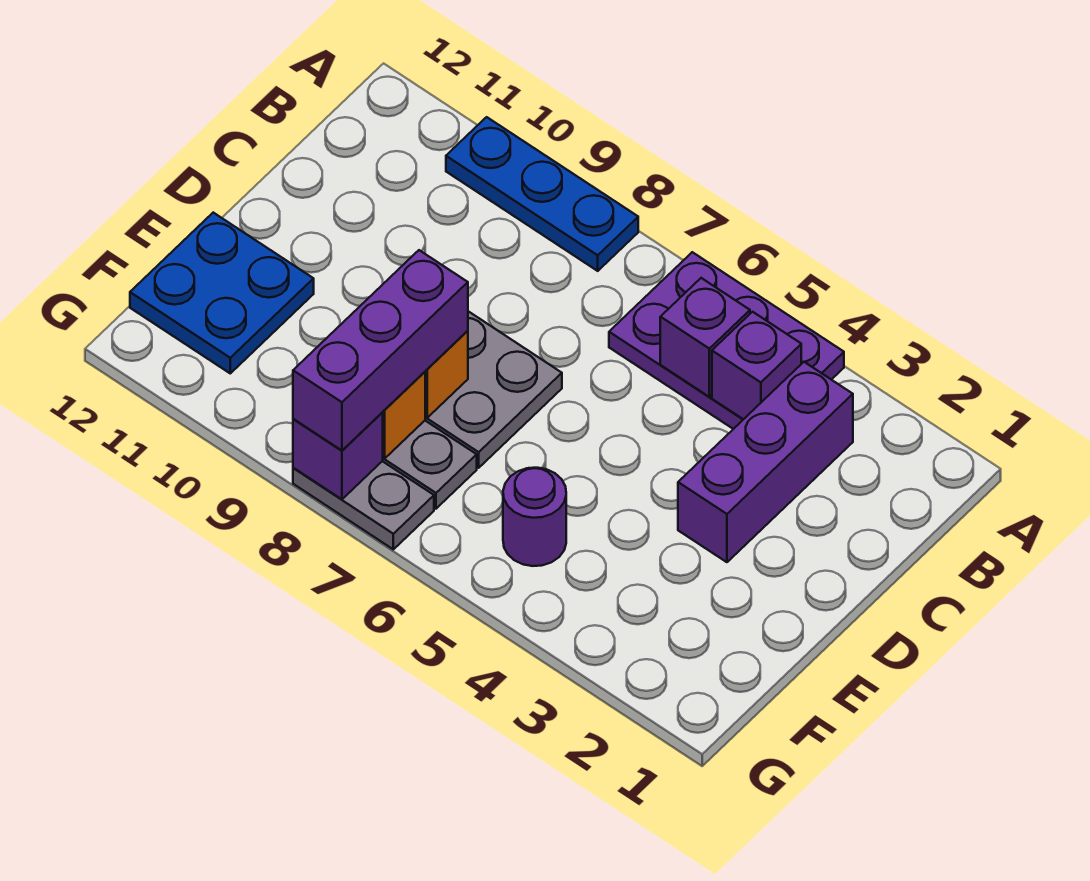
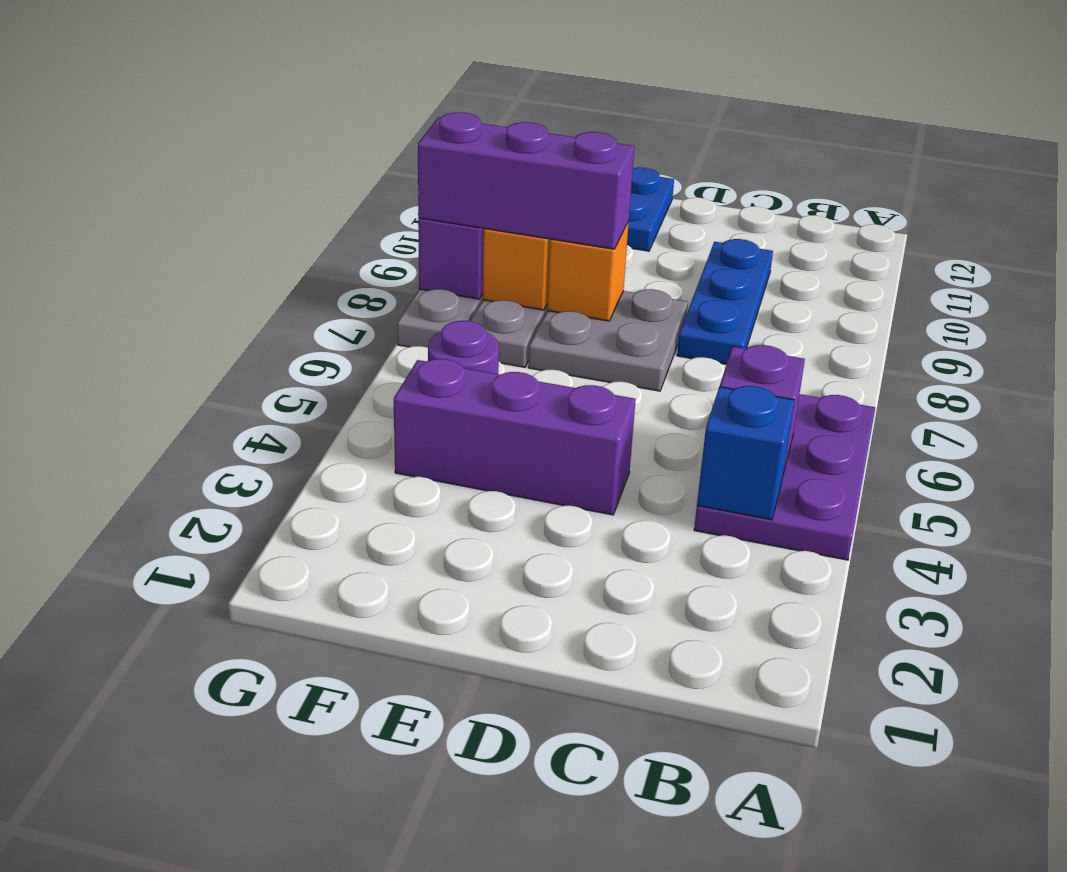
blue 1x3 plate [446,117,638,271] -> blue 1x3 plate moved to [677,239,773,364]
purple 1x3 brick [678,362,853,562] -> purple 1x3 brick moved to [394,359,636,515]
purple 1x1 brick [712,312,801,419] -> blue 1x1 brick [697,386,795,520]

